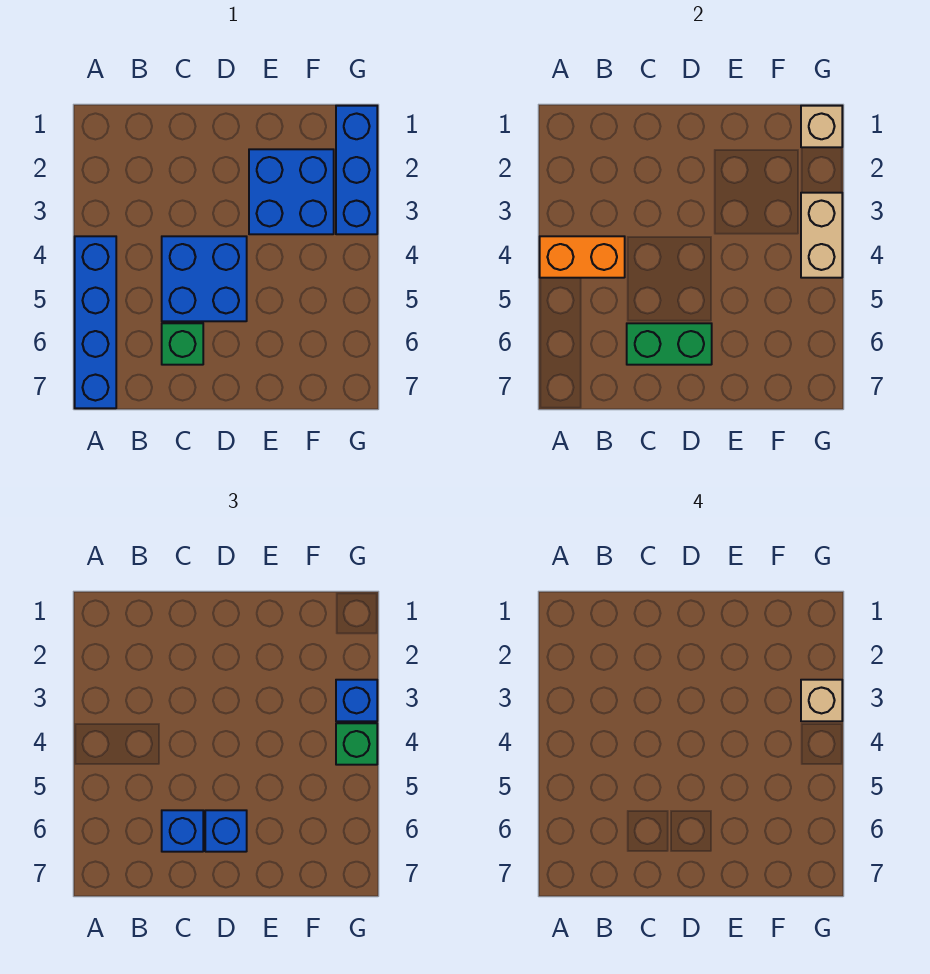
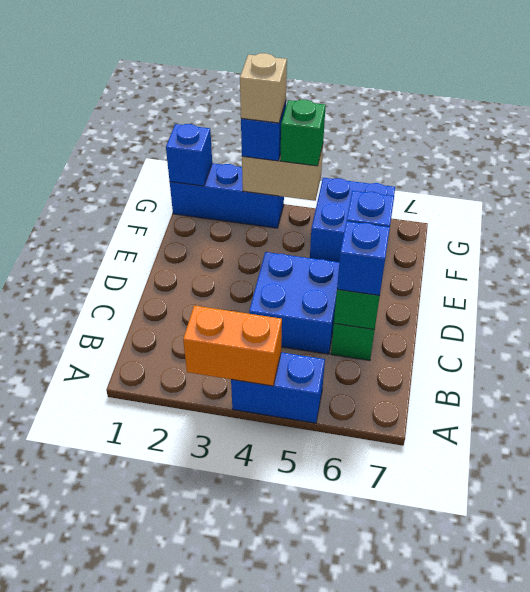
blue 1x4 brick [75,236,116,408] -> blue 1x2 brick [231,352,325,423]
orange 1x2 brick [540,236,625,278] -> orange 1x2 brick turned to [183,306,282,386]
blue 2x2 brick [249,149,334,234] -> blue 2x2 brick moved to [310,178,395,262]
tan 1x1 brick [801,106,842,147] -> blue 1x1 brick [166,124,212,186]

